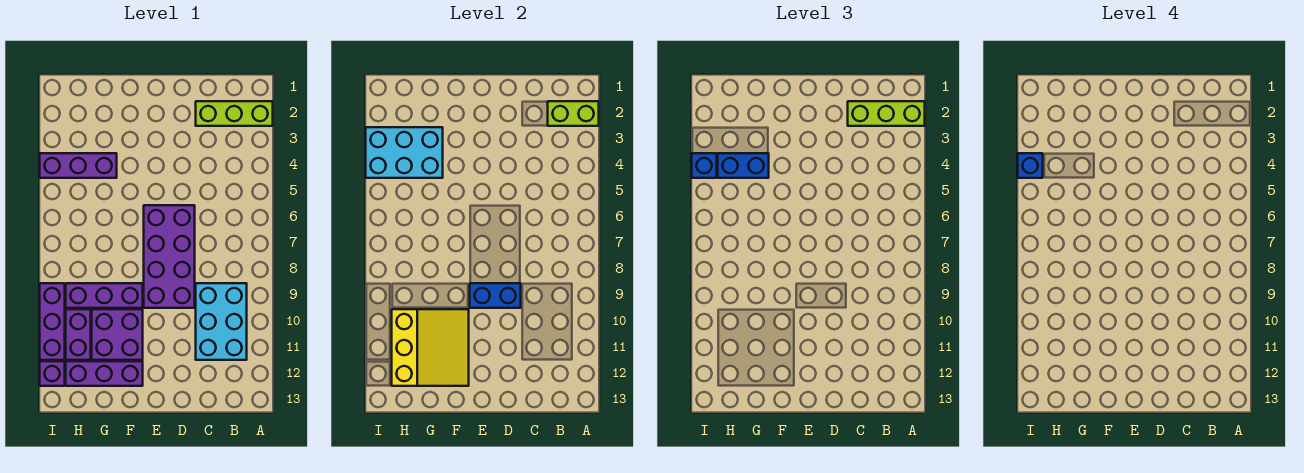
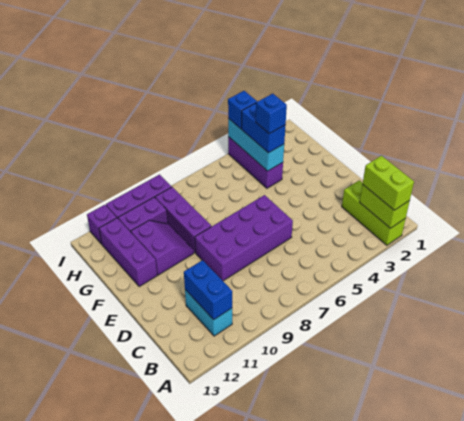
lime 1x3 brick [848,101,925,126] -> lime 1x2 brick [363,156,414,210]
cyan 2x3 brick [196,283,247,360] -> cyan 1x2 brick [185,290,232,336]
blue 1x2 brick [470,283,521,308] -> blue 1x2 brick moved to [184,260,232,320]
purple 2x2 brick [92,309,143,360] -> purple 2x2 slope [131,220,194,275]
yellow 3x3 slope [392,309,469,386] -> none
cyan 2x3 brick [366,127,443,178] -> cyan 1x3 brick [228,118,284,171]
blue 1x1 brick [1018,153,1043,178] -> blue 1x1 brick moved to [256,94,287,134]

